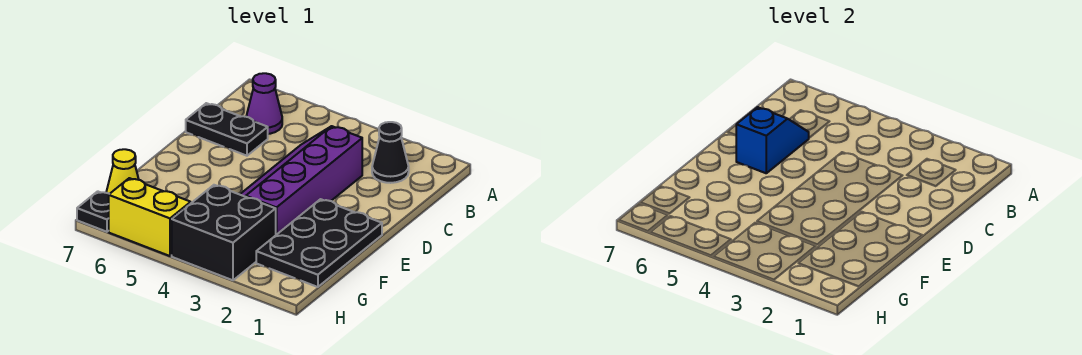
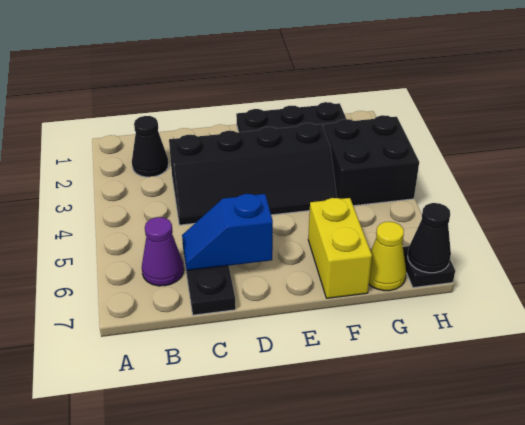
purple 2x4 slope [240,126,362,235] -> black 2x4 slope [169,123,337,225]
yellow 1x2 brick [109,178,191,256] -> yellow 1x2 brick moved to [308,198,372,298]
none -> black 1x1 cone [408,203,451,273]

